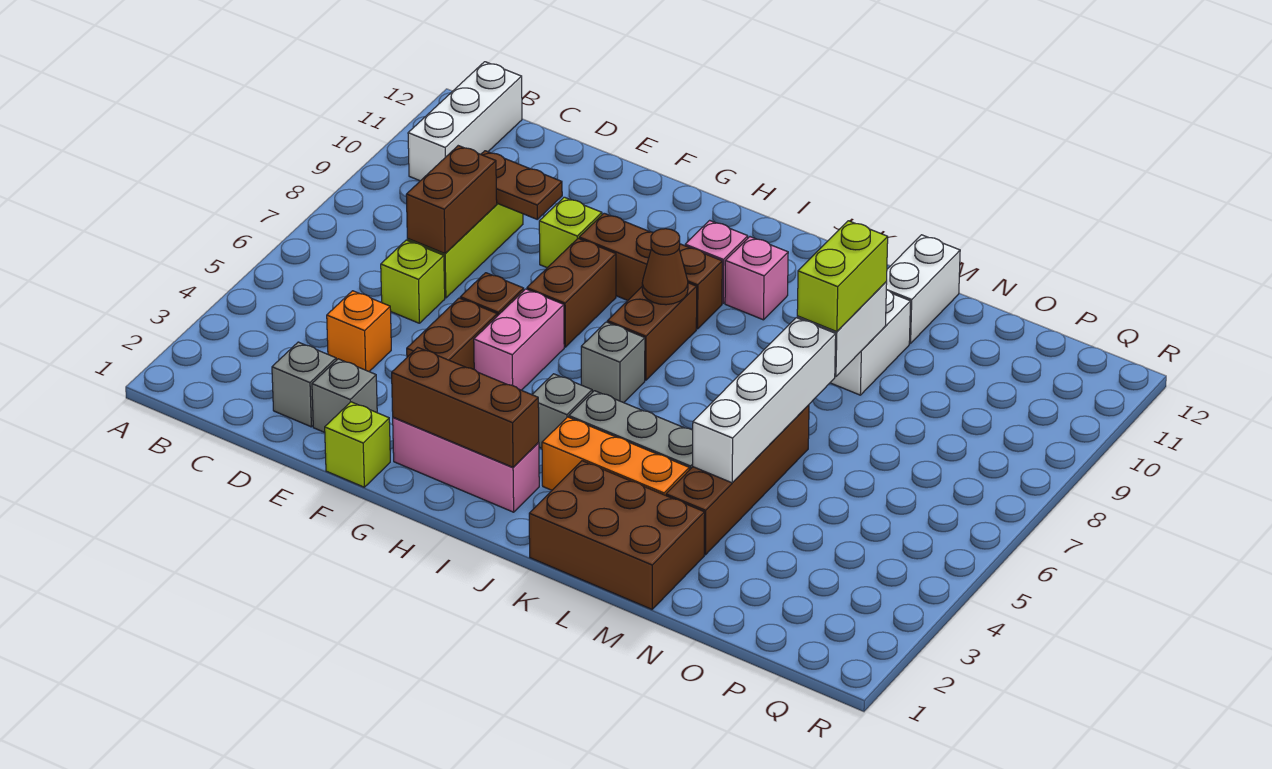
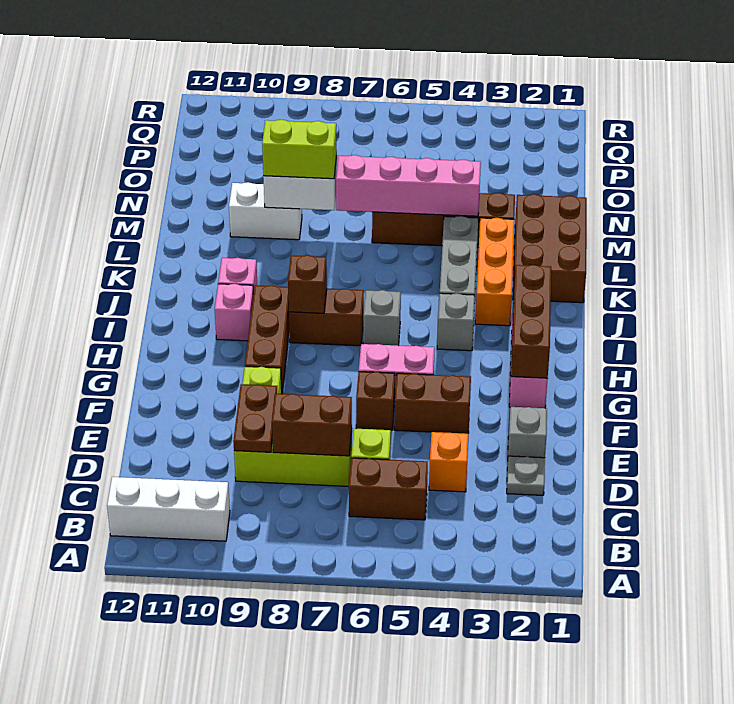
grey 1x1 brick [272,342,336,427] -> grey 1x1 plate [507,456,545,495]
lime 1x1 brick [325,402,390,487] -> none
brown 1x2 brick [527,238,616,347] -> brown 1x2 brick moved to [349,458,428,520]
brown 1x1 cone [642,229,688,305] -> brown 1x1 brick [288,255,327,313]
white 1x4 brick [693,318,836,483] -> pink 1x4 brick [336,155,481,216]
white 1x2 brick [886,235,960,344] -> none

